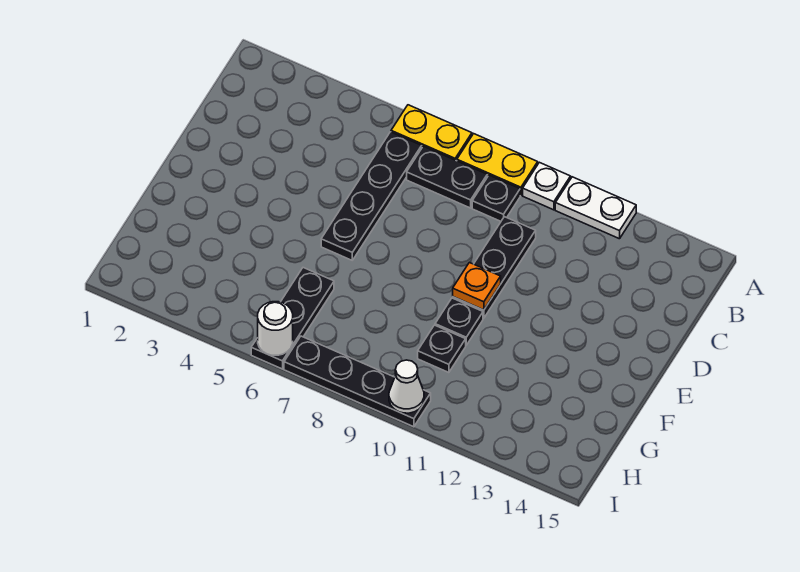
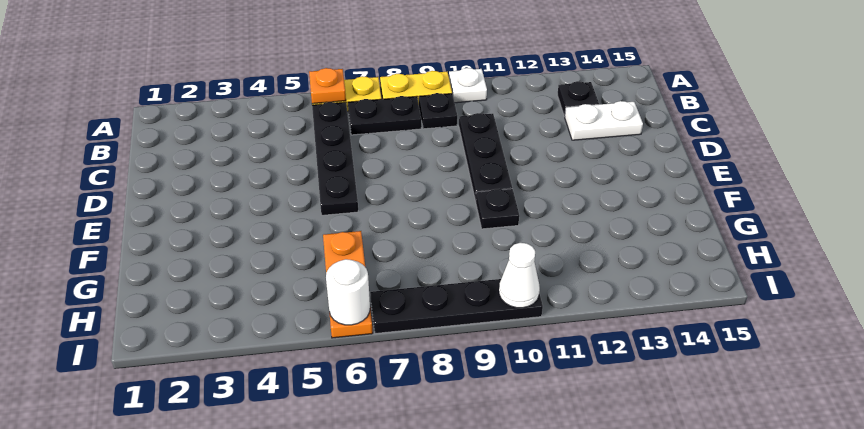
white 1x2 plate [555,177,636,239] -> white 1x2 plate moved to [565,101,643,140]
orange 1x1 plate [453,263,501,310] -> orange 1x1 plate moved to [309,68,346,104]
black 1x3 plate [251,268,334,369] -> orange 1x3 plate [323,231,373,338]
black 1x1 plate [418,325,466,373] -> black 1x1 plate moved to [557,81,599,116]

